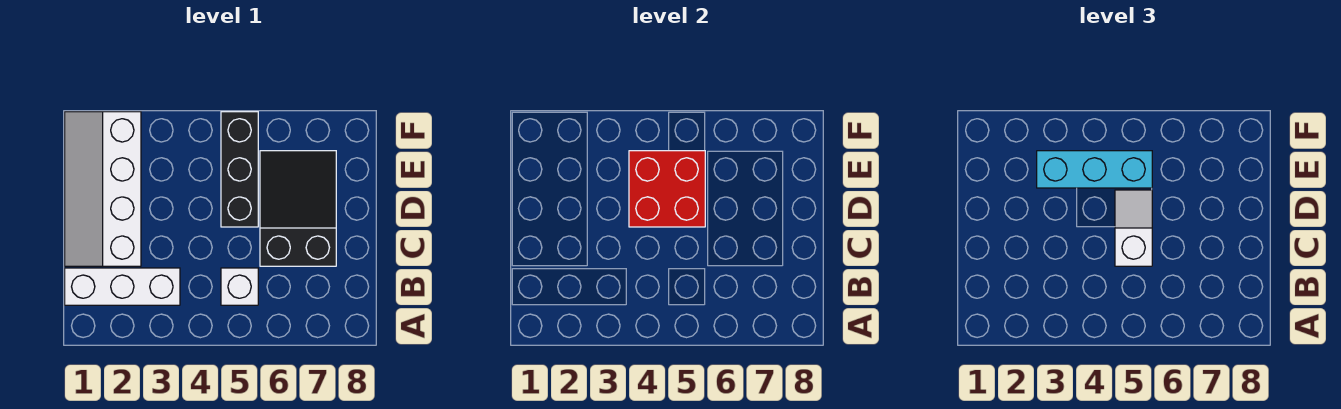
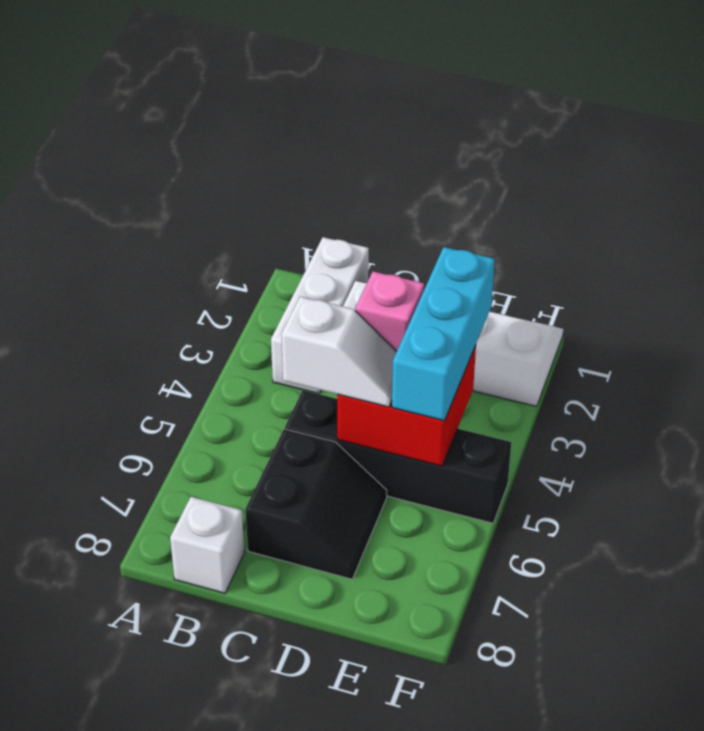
white 1x1 brick [221,268,258,305] -> white 1x1 brick moved to [170,497,245,593]
black 2x3 slope [260,151,336,266] -> black 2x2 slope [246,429,387,579]
none -> pink 1x1 brick [355,272,424,351]
black 1x3 brick [221,112,258,227] -> black 1x4 brick [285,390,511,523]

